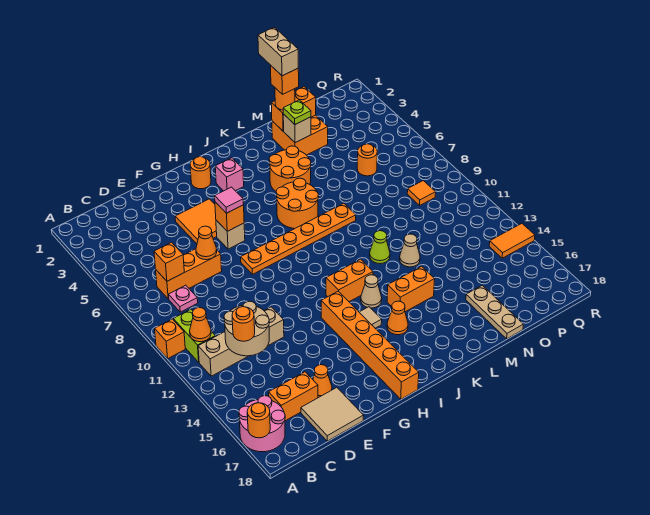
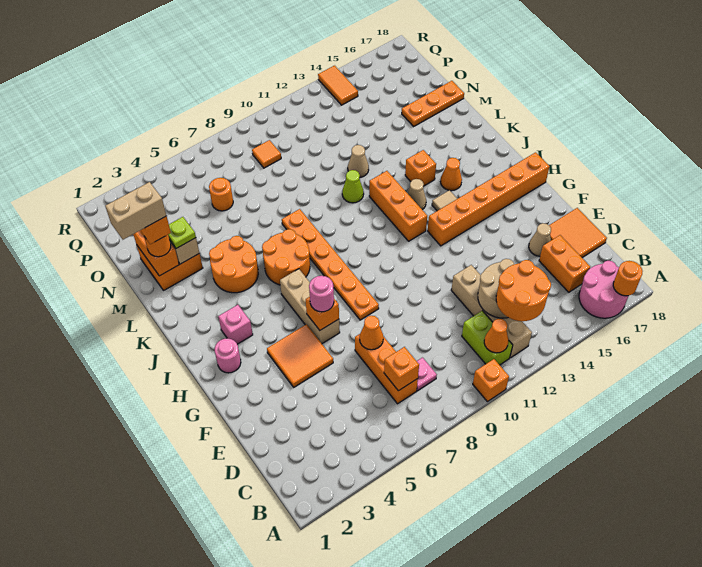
lime 1x2 brick [173,309,215,362] -> lime 1x2 brick turned to [462,311,513,365]
orange 1x1 round brick [232,307,255,341] -> orange 2x2 round brick [496,260,551,321]
tan 2x2 tile [301,388,364,441] -> orange 2x2 tile [549,208,607,258]
orange 1x1 cone [313,365,332,398] -> tan 1x1 cone [529,223,551,256]
tan 1x1 brick [216,220,245,249] -> tan 1x3 brick [280,269,340,344]
pink 1x1 tile [215,187,244,213] -> pink 1x1 round brick [309,276,334,312]
orange 1x1 round brick [190,157,211,189] -> pink 1x1 round brick [215,338,241,373]
orange 1x2 brick [326,259,373,302] -> orange 1x3 brick [369,171,427,241]
orange 1x2 brick [387,266,435,312] -> orange 1x1 brick [405,150,436,186]
tan 1x3 plate [466,285,523,339] -> orange 1x3 plate [402,81,464,126]

